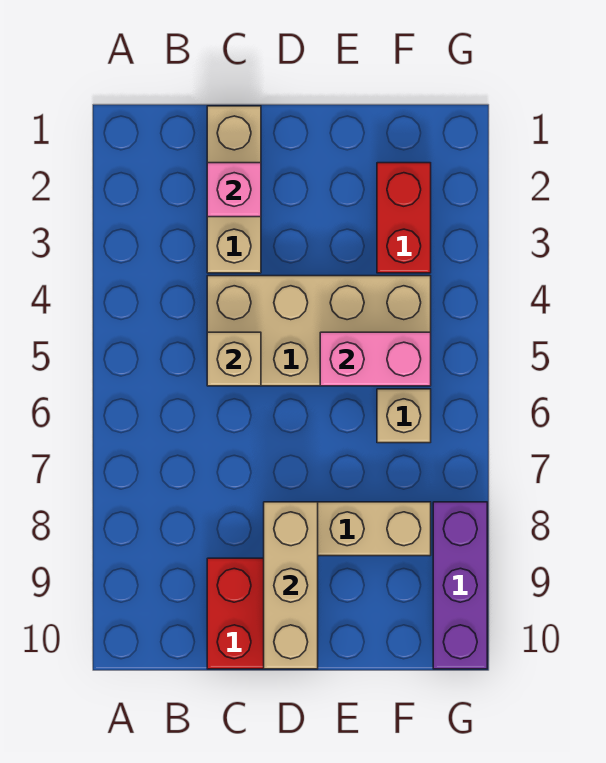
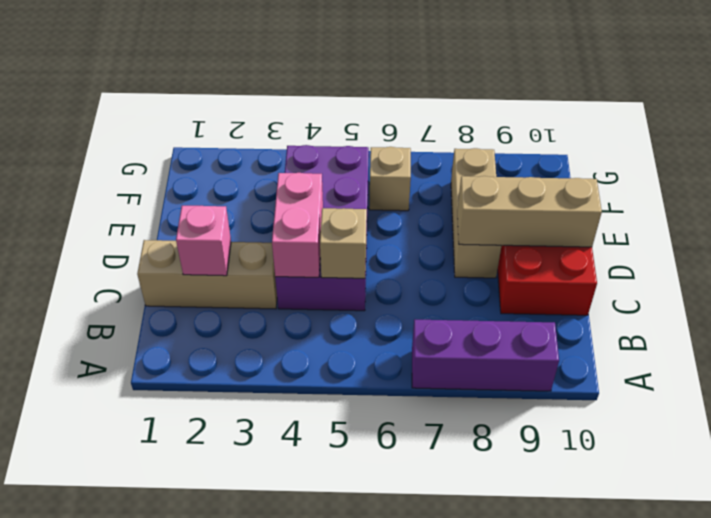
tan 2x4 brick [207,276,431,386] -> purple 2x4 brick [275,145,369,311]
pink 1x2 brick [320,332,431,386] -> pink 1x2 brick moved to [272,173,323,277]
red 1x2 brick [377,163,431,273] -> none
purple 1x3 brick [433,502,487,669] -> purple 1x3 brick moved to [412,319,559,391]

